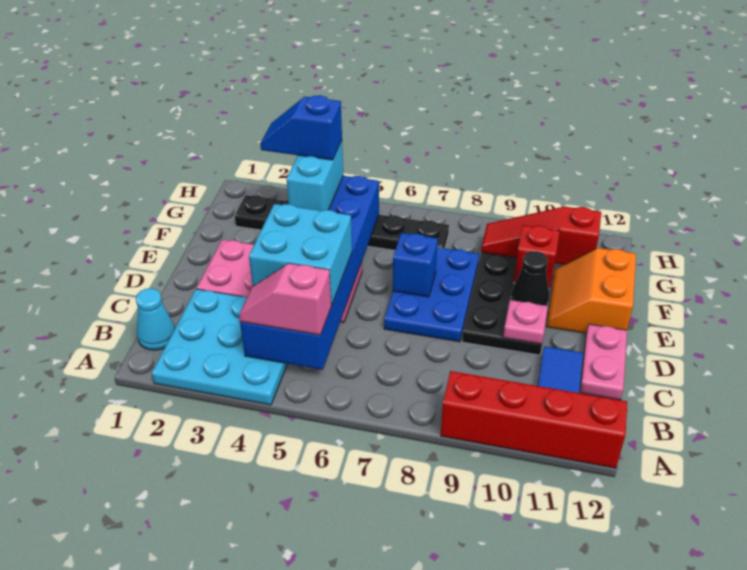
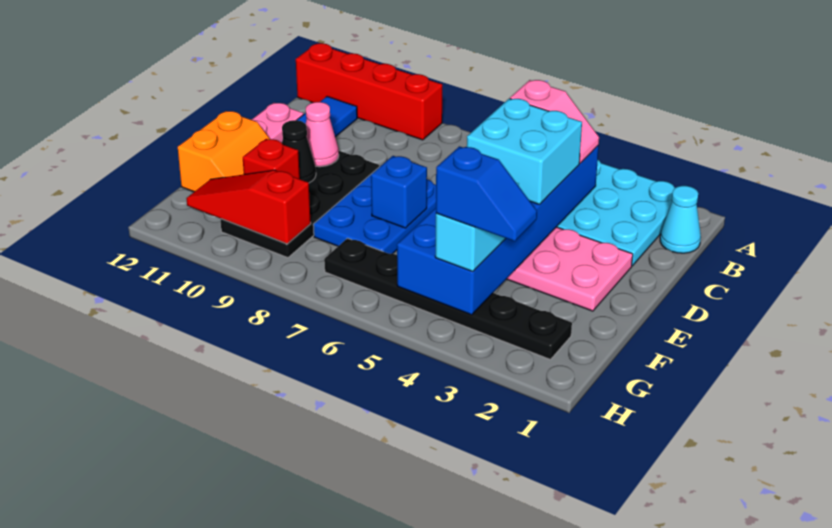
pink 1x1 plate [503,300,548,344] -> pink 1x1 cone [306,102,339,167]
red 1x3 slope [481,207,601,265] -> red 1x3 slope turned to [186,170,311,244]

